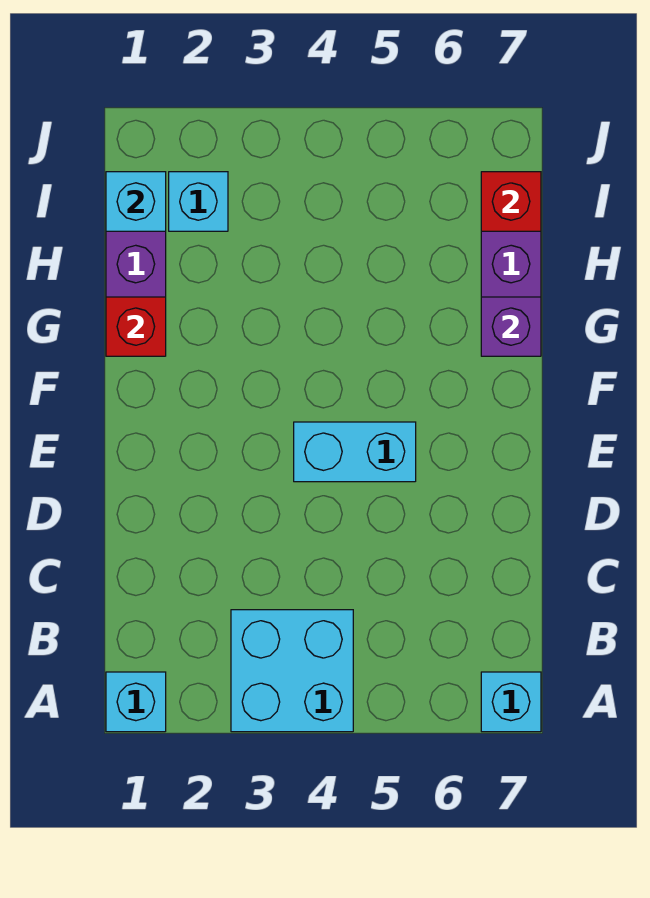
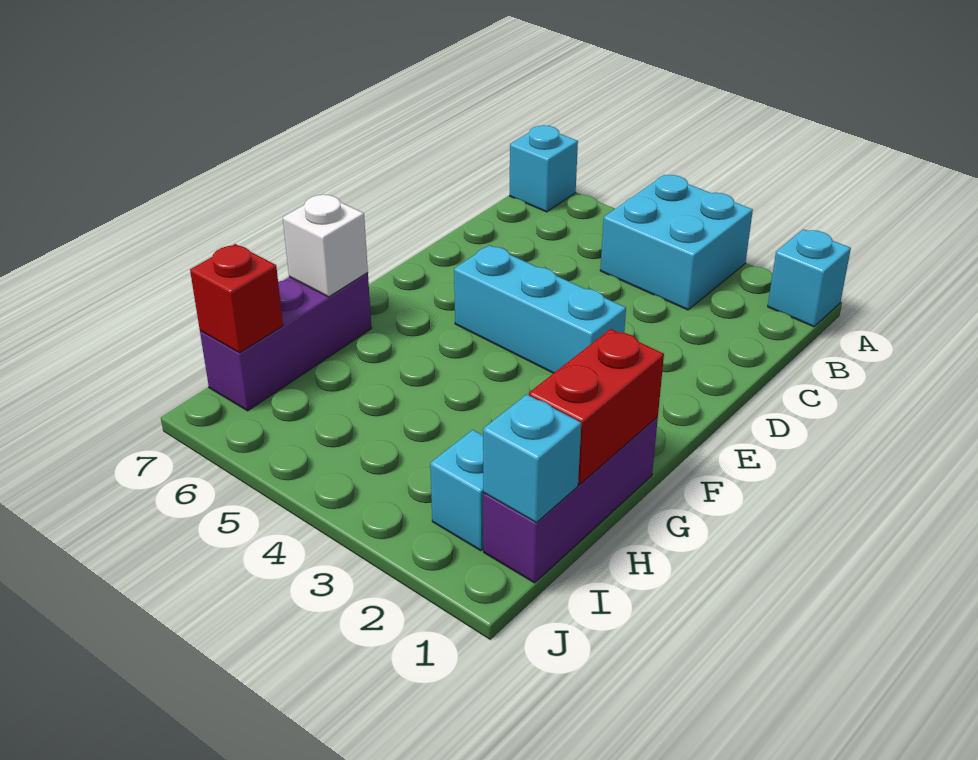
cyan 1x2 brick [294,422,416,482] -> cyan 1x3 brick [454,245,626,373]
red 1x1 brick [106,297,166,356] -> red 1x2 brick [529,329,664,484]
purple 1x1 brick [481,297,541,356] -> white 1x1 brick [283,194,368,297]

